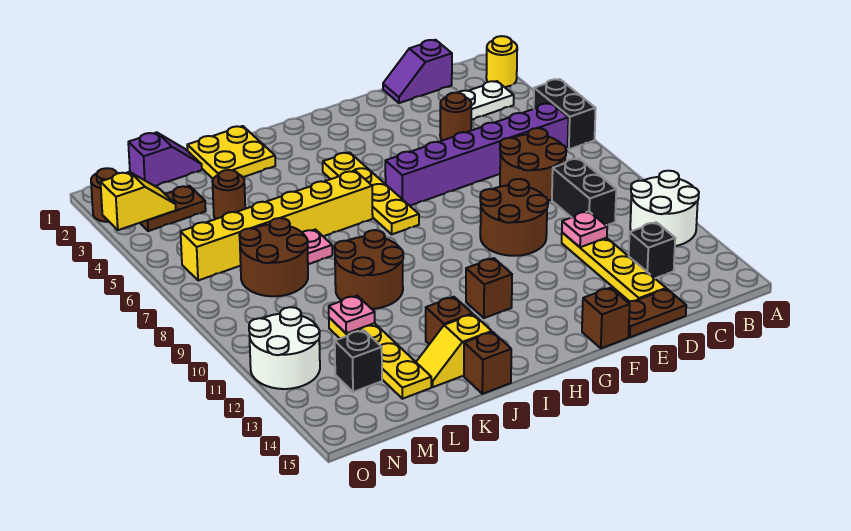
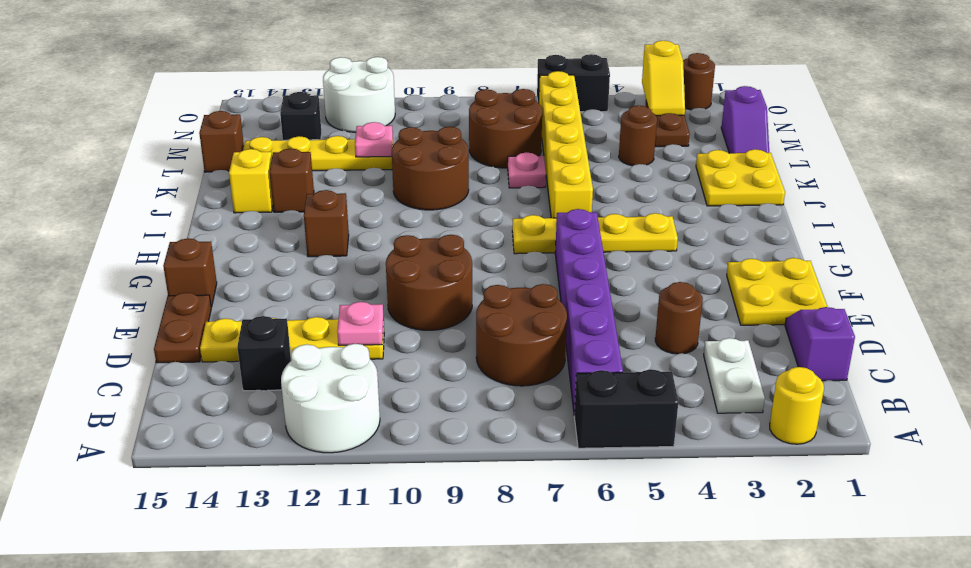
black 1x2 brick [552,159,616,225] -> black 1x2 brick moved to [537,54,610,112]
none -> yellow 2x2 plate [727,258,827,325]
brown 1x1 brick [464,332,511,394] -> brown 1x1 brick moved to [199,111,244,172]

